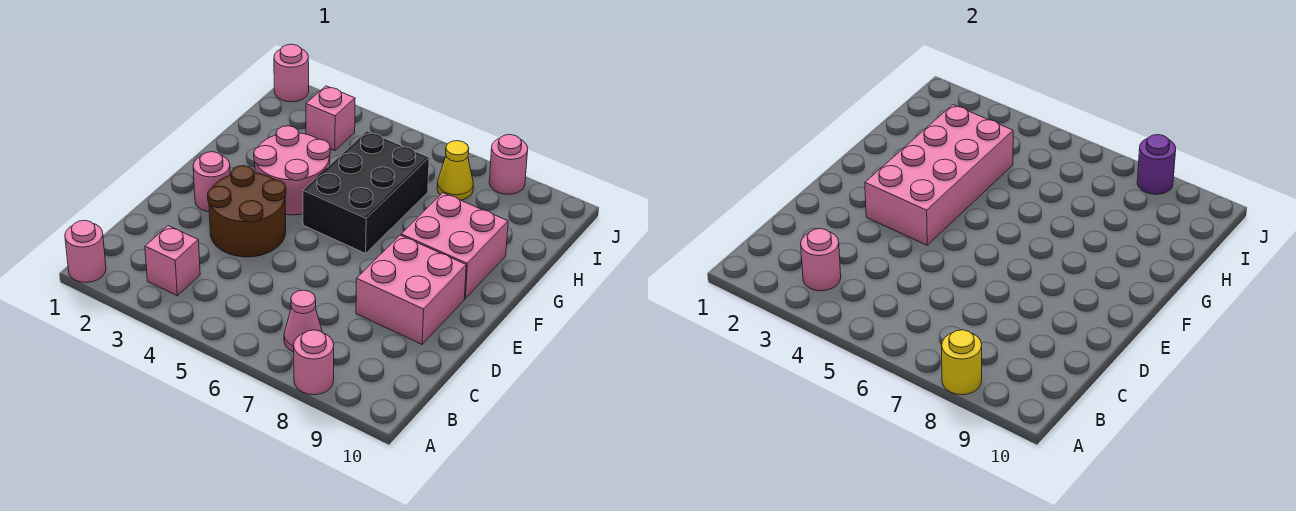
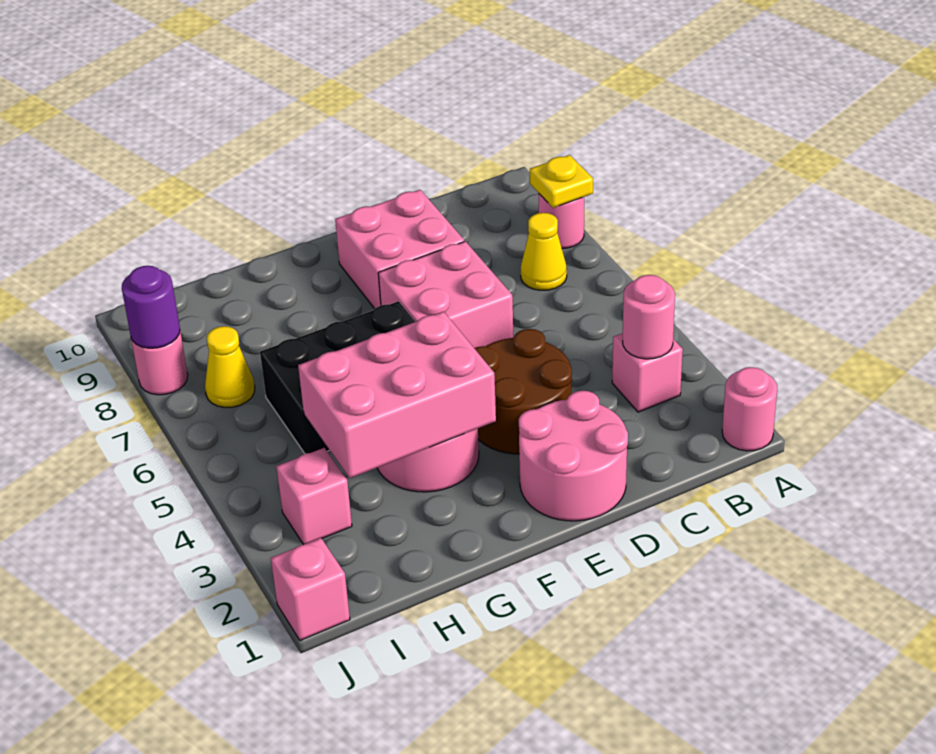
yellow 1x1 round brick [942,330,982,395] -> yellow 1x1 plate [530,155,593,208]
pink 1x1 cone [284,290,322,352] -> yellow 1x1 cone [521,213,567,290]
pink 1x1 round brick [193,152,230,212] -> pink 2x2 round brick [519,391,628,521]
pink 2x4 brick [865,105,1013,245] -> pink 2x3 brick [298,312,496,478]
pink 2x2 brick [401,193,508,299] -> pink 2x2 brick moved to [378,241,513,348]
pink 1x1 round brick [274,44,309,102] -> pink 1x1 brick [271,538,350,640]

